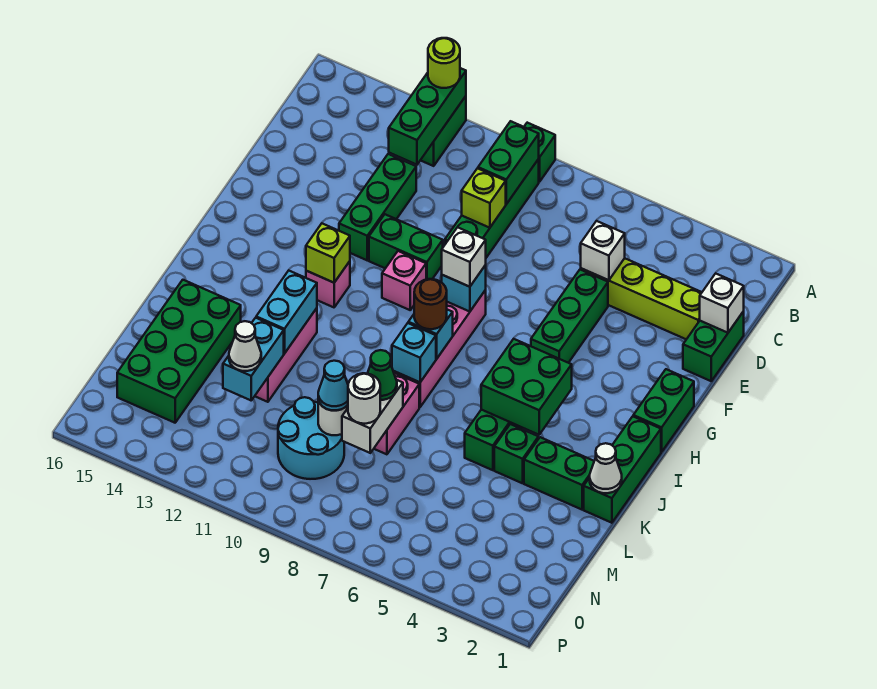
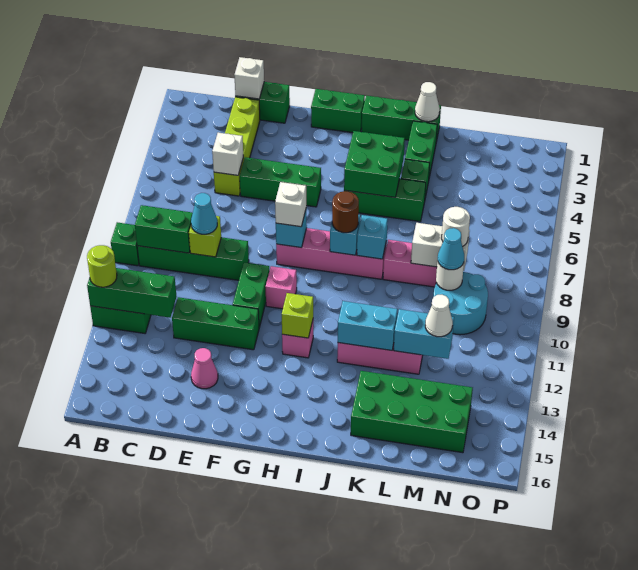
none -> cyan 1x1 cone [191,193,217,234]
none -> pink 1x1 cone [191,348,218,389]
green 1x1 cone [367,350,397,400] -> none

